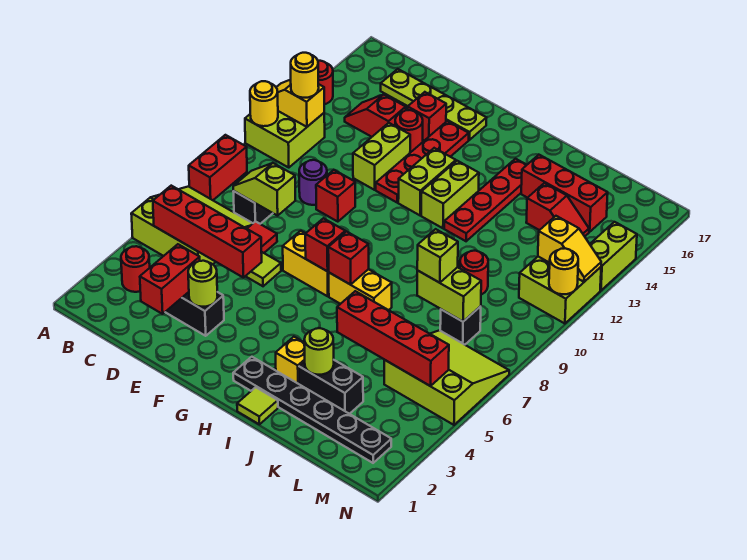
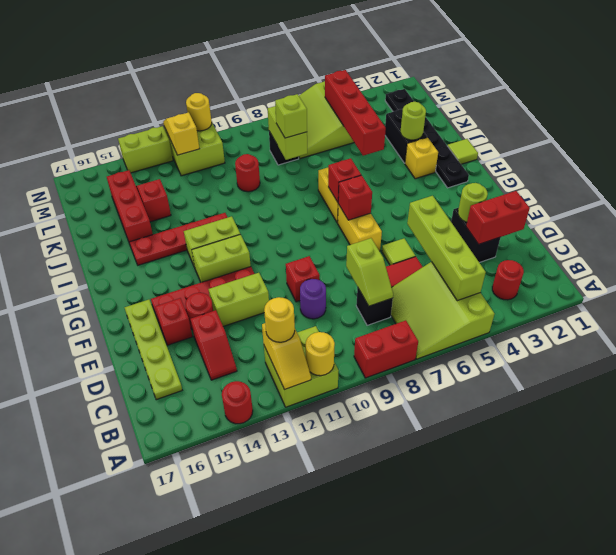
red 1x4 brick [153,186,262,278] -> lime 1x4 brick [407,196,486,301]

